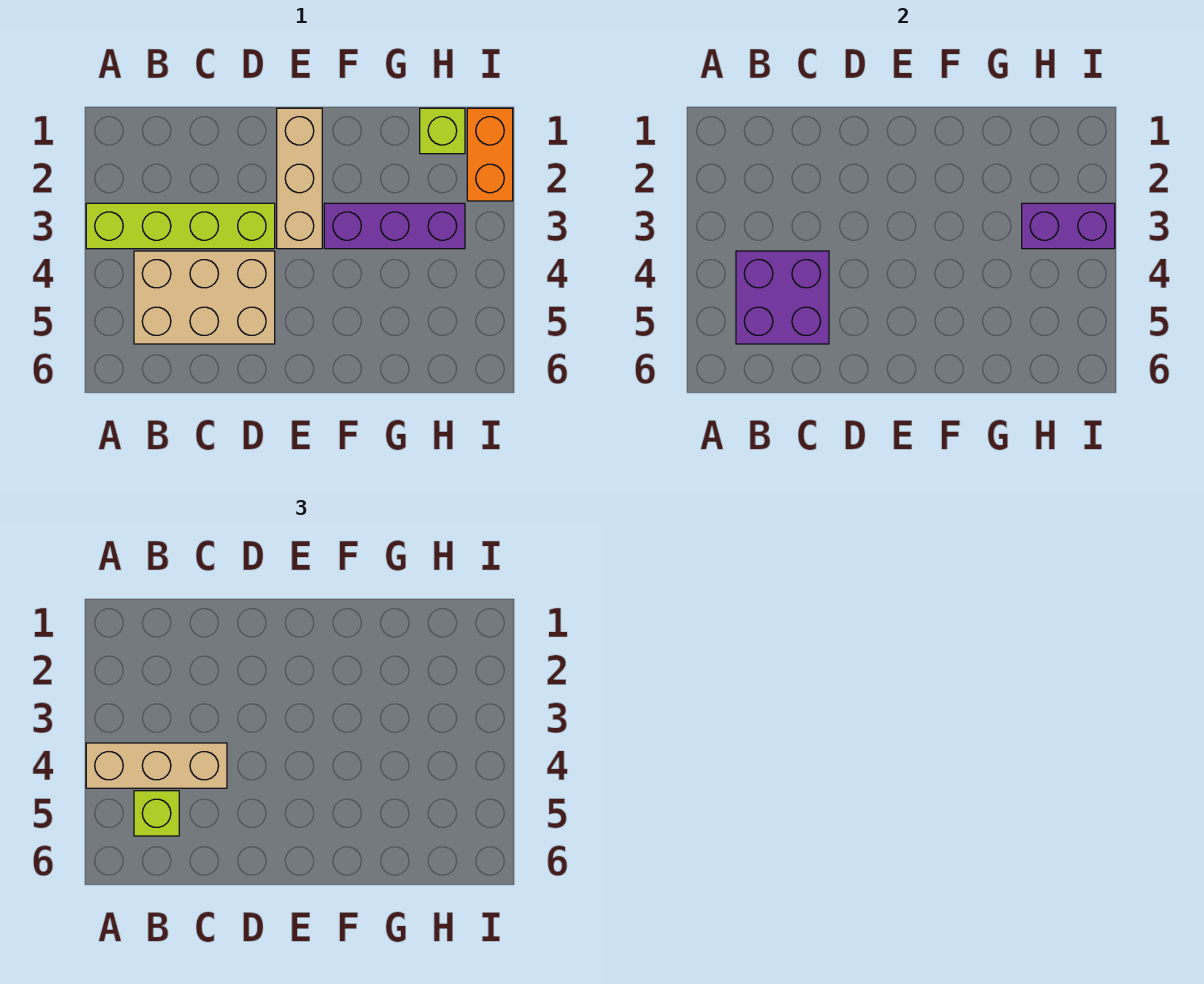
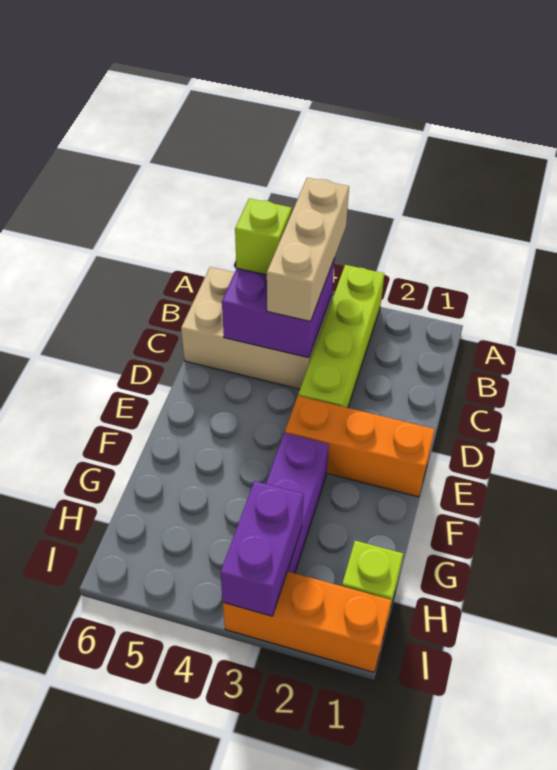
tan 2x3 brick [134,251,275,344] -> tan 2x3 brick turned to [181,267,332,389]
tan 1x3 brick [277,108,322,249] -> orange 1x3 brick [285,396,435,497]
orange 1x2 brick [467,108,513,201] -> orange 1x3 brick [223,571,392,672]

